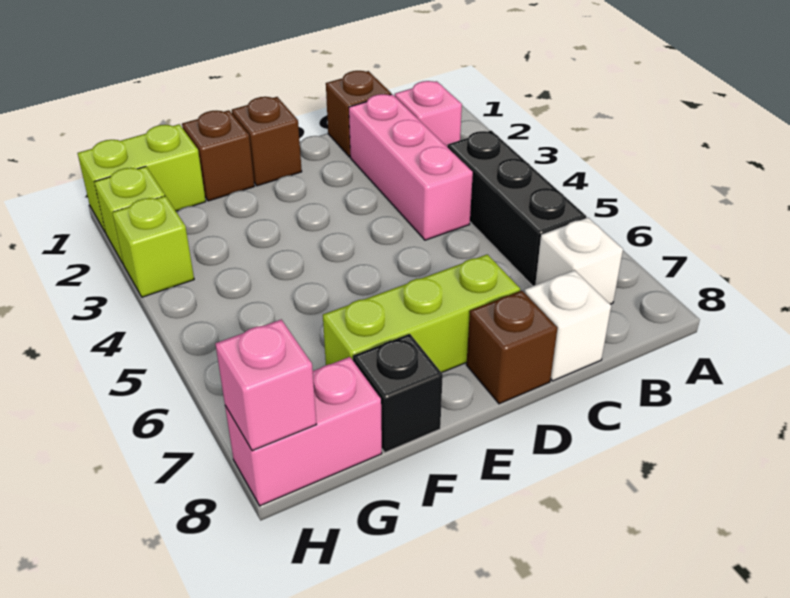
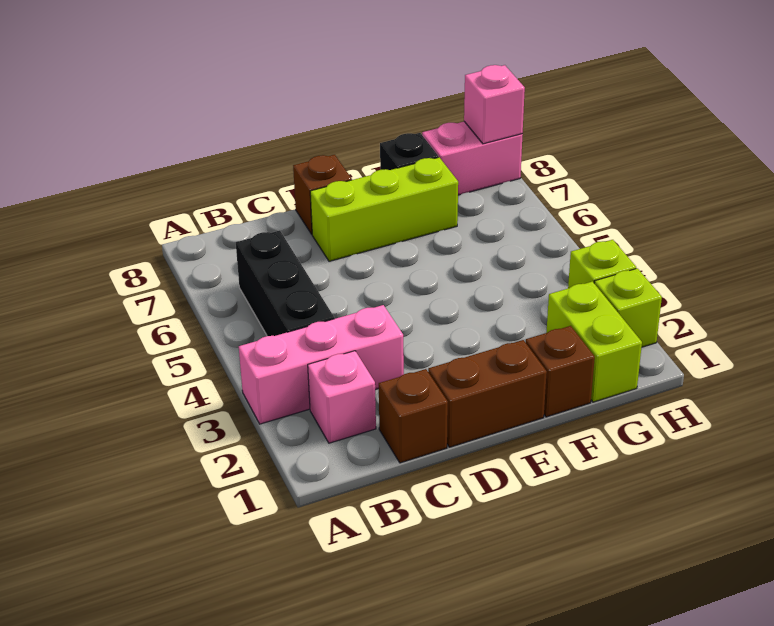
white 1x1 brick [535,218,623,304] -> none
pink 1x3 brick [349,94,473,240] -> pink 1x3 brick turned to [239,305,404,424]
white 1x1 brick [524,270,611,381] -> none
brown 1x1 brick [232,97,302,186] -> brown 1x2 brick [428,340,547,447]
lime 1x2 brick [78,124,206,233] -> lime 1x2 brick turned to [546,281,642,402]

